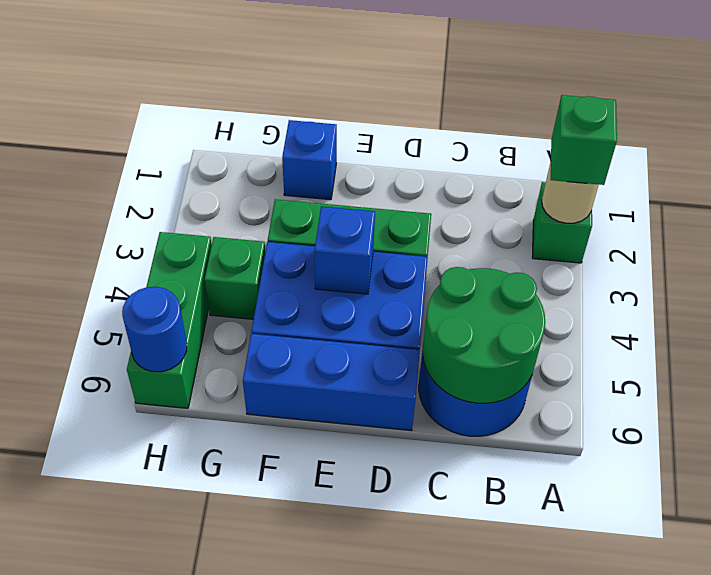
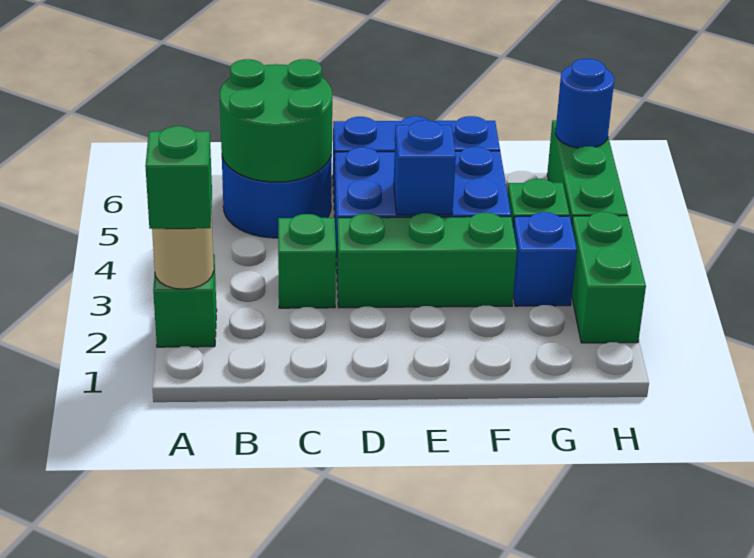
none -> green 1x1 brick [278,214,336,308]
blue 1x1 brick [282,120,337,200] -> blue 1x1 brick moved to [513,212,577,306]
none -> green 1x2 brick [572,212,646,343]

